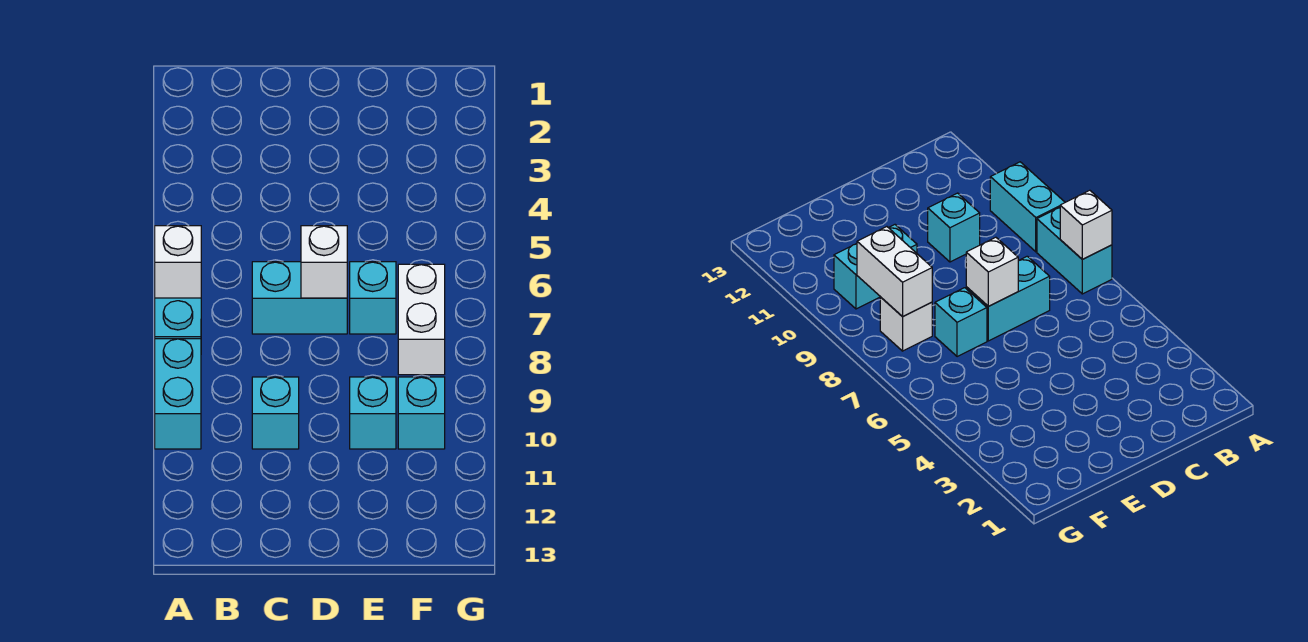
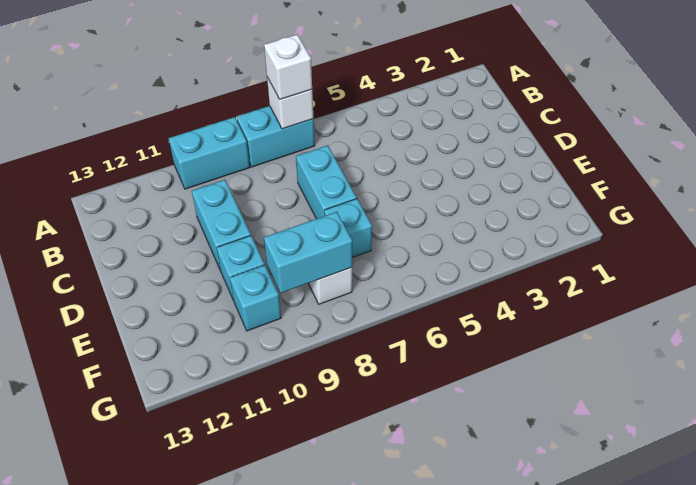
cyan 1x1 brick [252,377,299,449] -> cyan 1x2 brick [192,180,251,271]
white 1x1 brick [301,226,347,298] -> white 1x1 brick moved to [264,35,312,99]
white 1x2 brick [398,264,445,375] -> cyan 1x2 brick [264,212,352,293]

